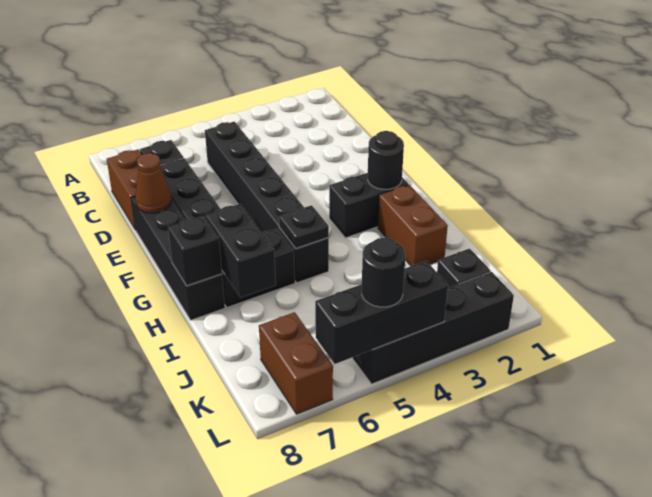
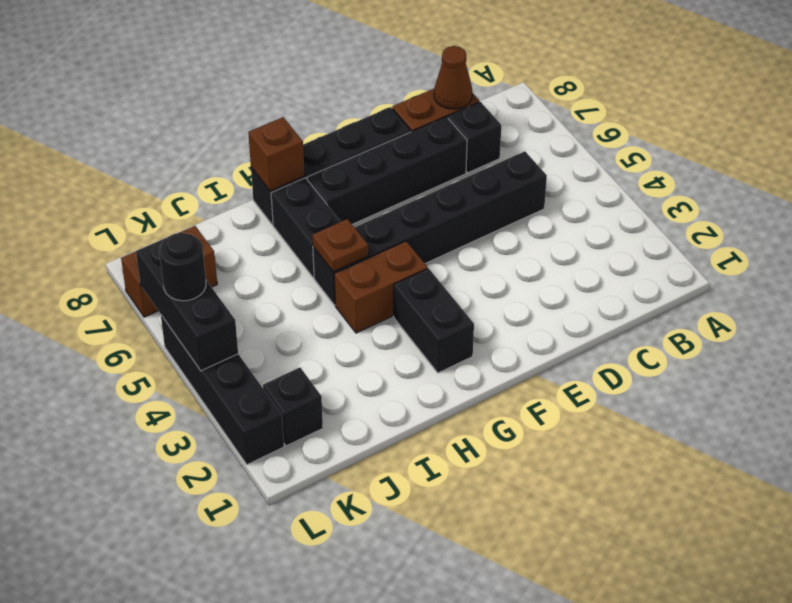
brown 1x1 cone [135,153,172,213] -> brown 1x1 cone moved to [434,46,472,109]
black 1x1 round brick [368,131,404,189] -> none
brown 1x2 brick [378,185,448,266] -> brown 1x2 brick moved to [334,241,428,333]
black 1x1 plate [279,205,329,248] -> brown 1x1 plate [312,219,369,272]
black 1x2 brick [206,204,276,298] -> none
black 1x1 brick [168,216,222,286] -> brown 1x1 brick [248,117,305,191]

